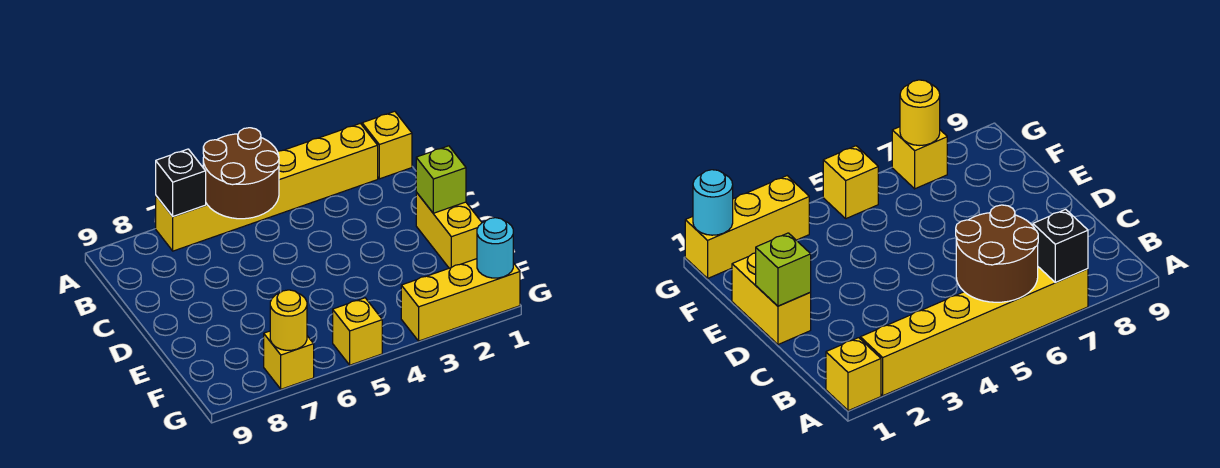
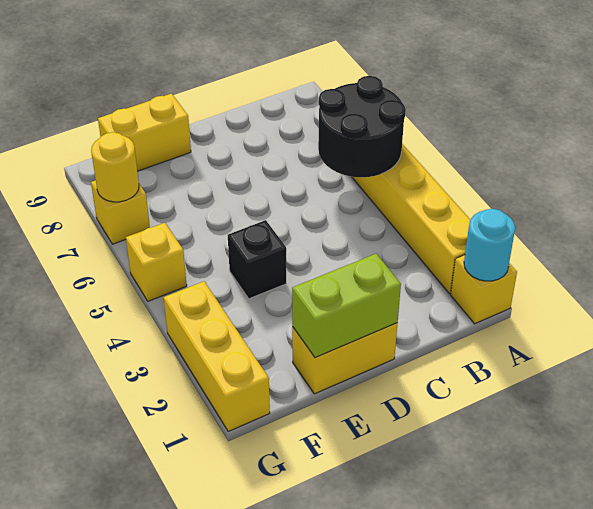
brown 2x2 round brick [203,128,279,219] -> black 2x2 round brick [318,76,406,177]
black 1x1 brick [156,149,206,216] -> black 1x1 brick moved to [228,220,286,299]
lime 1x1 brick [416,146,466,213] -> lime 1x2 brick [292,254,401,357]
none -> yellow 1x2 brick [98,94,191,171]
cyan 1x1 round brick [477,218,513,278] -> cyan 1x1 round brick moved to [464,209,515,281]

